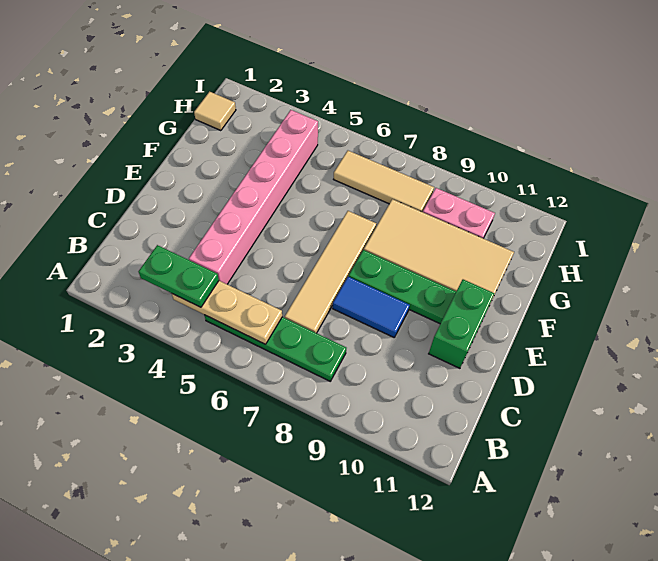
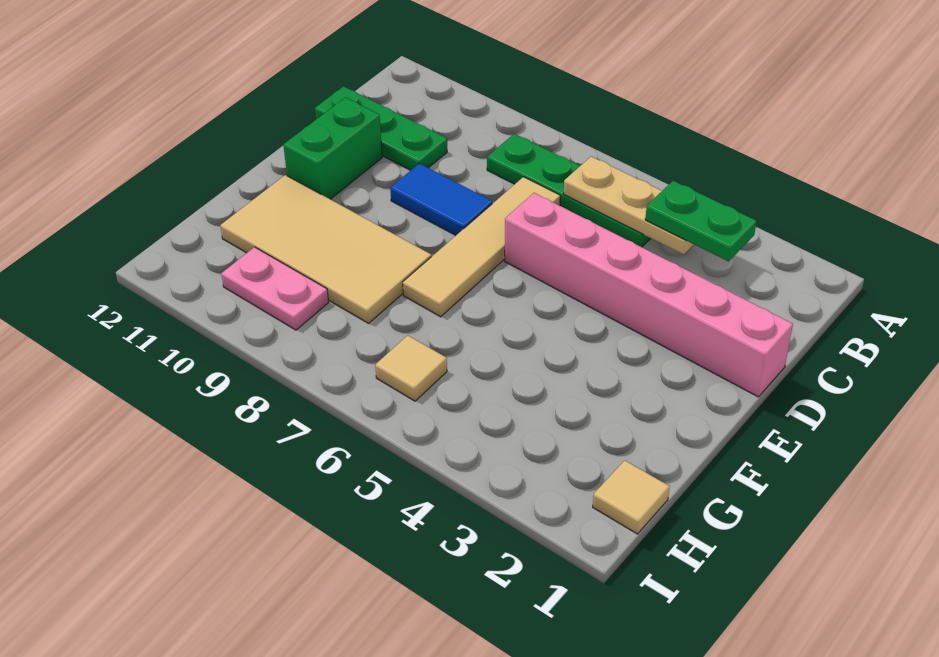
pink 1x6 brick [189,110,318,284] -> pink 1x6 brick turned to [505,193,793,397]
green 1x3 plate [349,250,456,324] -> green 1x3 plate moved to [315,86,447,170]
tan 1x3 tile [334,151,434,212] -> tan 1x1 tile [375,335,447,401]

